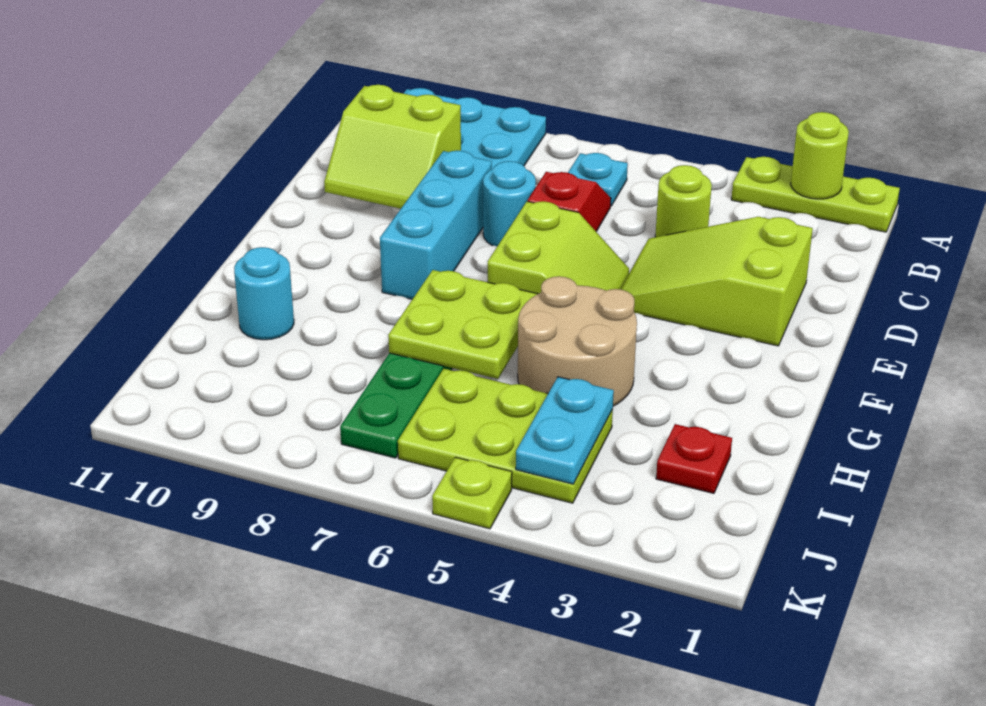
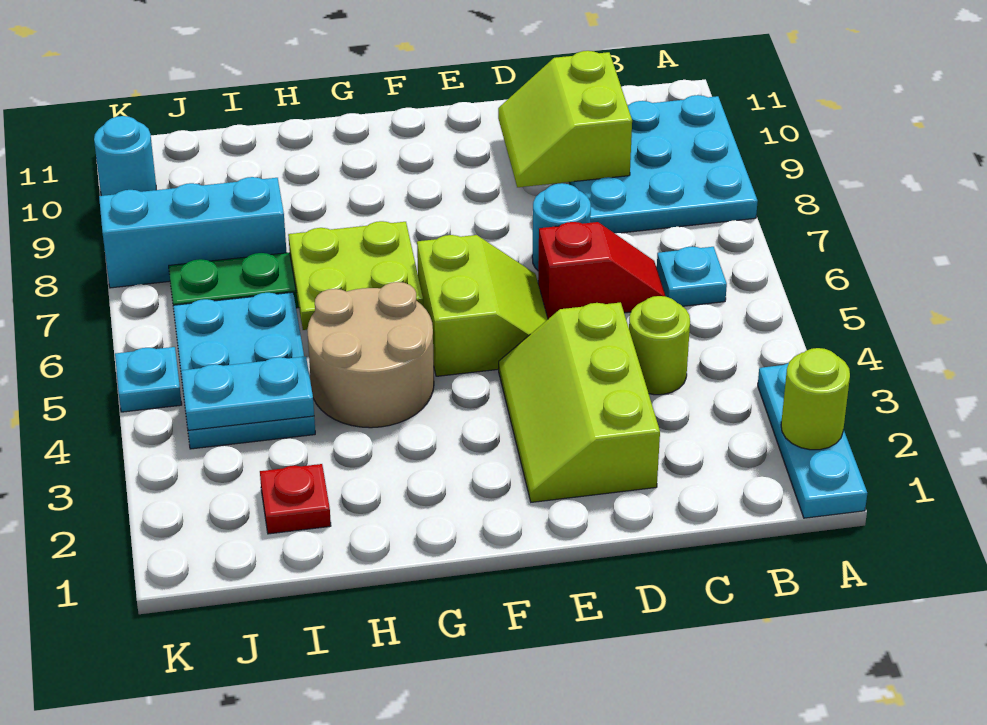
lime 1x3 plate [731,157,900,232] -> cyan 1x3 plate [758,363,867,518]
lime 2x3 slope [620,217,813,346] -> lime 2x3 slope turned to [499,302,660,502]
cyan 1x3 brick [380,151,492,299] -> cyan 1x3 brick moved to [99,177,287,288]
lime 2x2 slope [488,201,629,294] -> lime 2x2 slope turned to [417,235,548,376]
cyan 1x1 round brick [234,247,294,340] -> cyan 1x1 round brick moved to [94,116,156,196]
lime 2x3 plate [398,369,613,503] -> cyan 2x3 plate [173,292,315,449]
lime 1x1 plate [432,457,512,529] -> cyan 1x1 plate [115,347,182,412]

